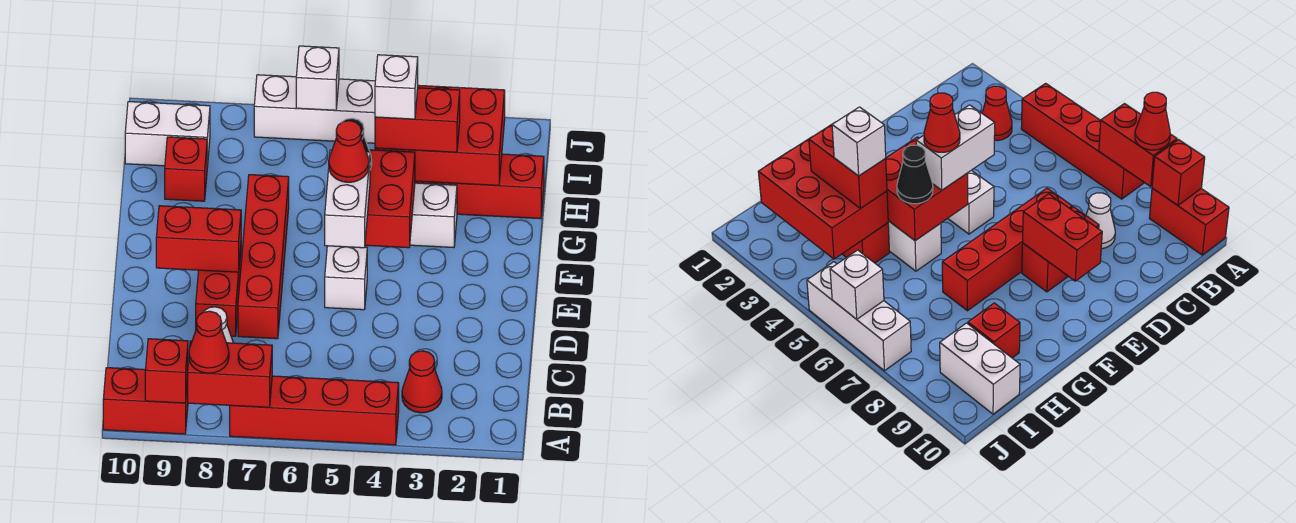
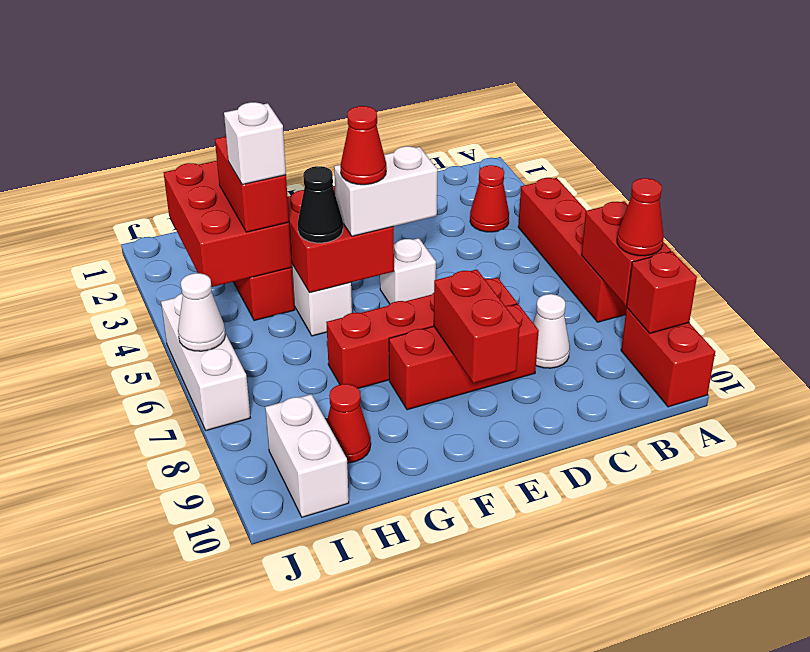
red 1x2 brick [196,249,241,336] -> red 1x3 brick [389,304,539,410]
red 1x1 brick [165,137,207,201] -> red 1x1 cone [327,384,371,463]
white 1x1 brick [296,46,339,110] -> white 1x1 cone [178,273,225,351]

